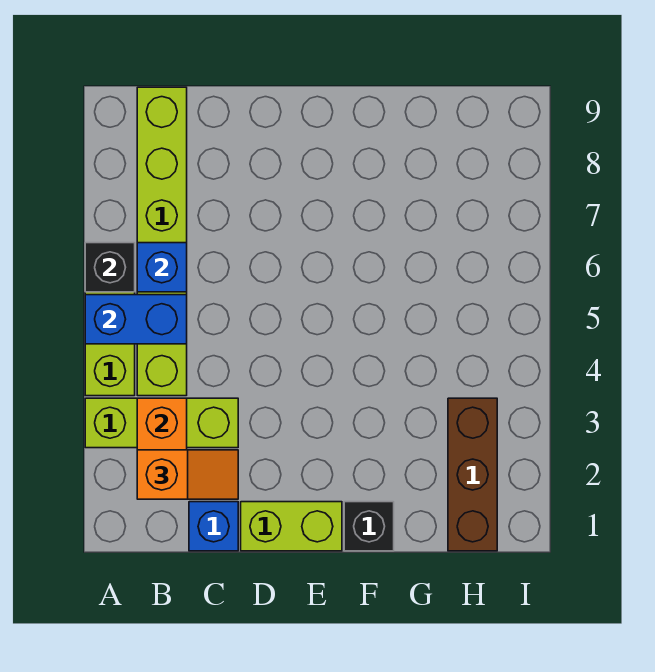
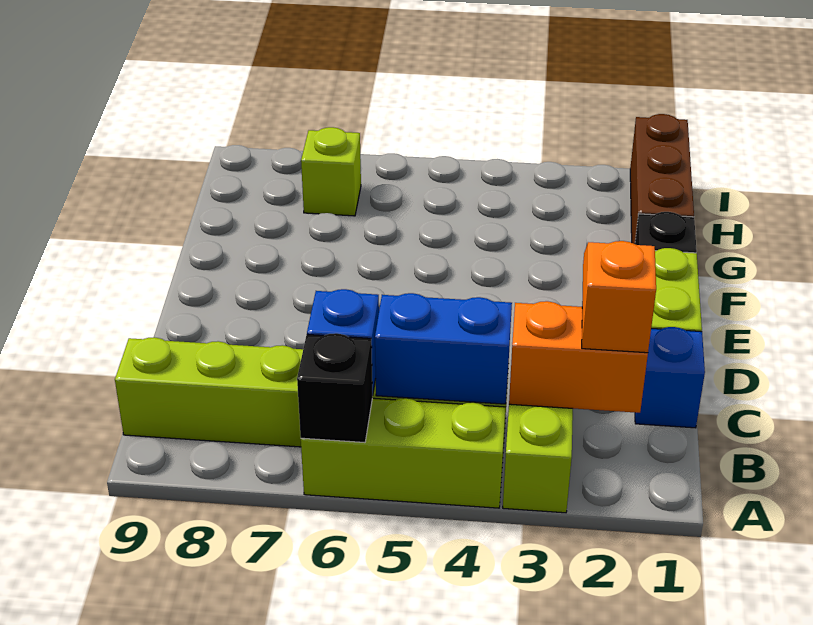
blue 1x2 brick [85,295,187,344] -> blue 1x2 brick turned to [375,293,512,404]
brown 1x3 brick [448,398,497,551] -> brown 1x3 brick turned to [630,114,694,244]
none -> lime 1x1 brick [301,127,361,216]

